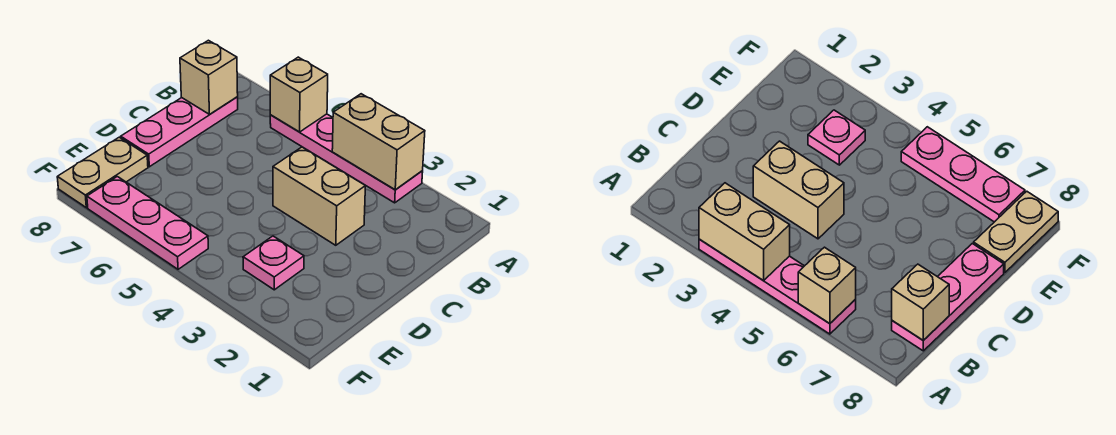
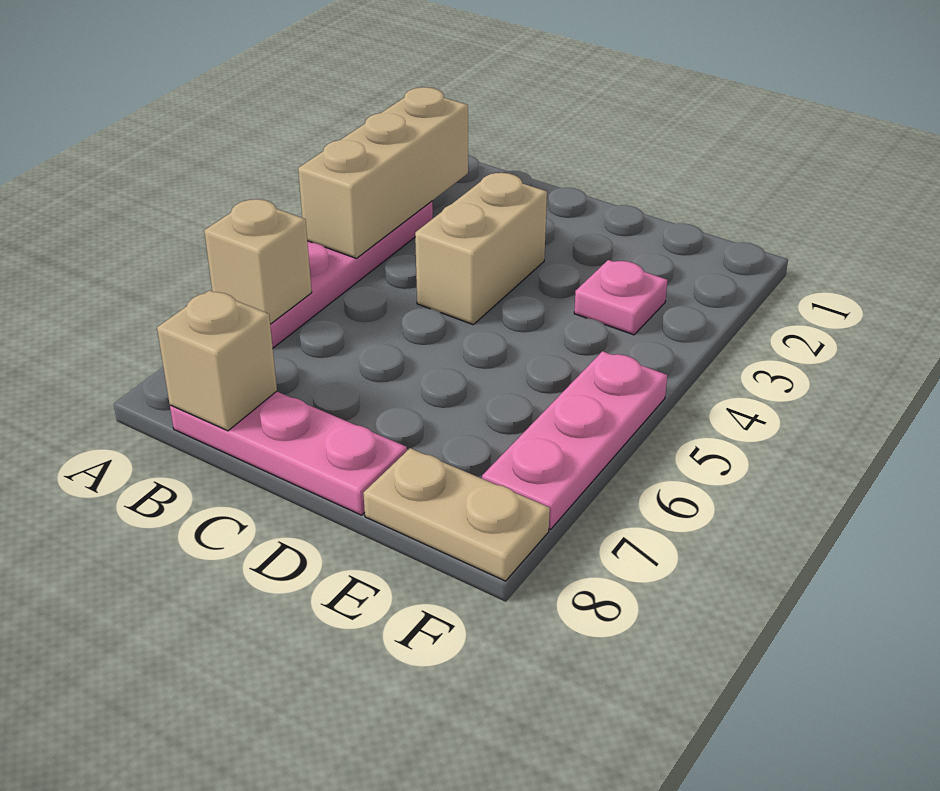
tan 1x2 brick [332,94,425,190] -> tan 1x3 brick [298,87,468,258]

